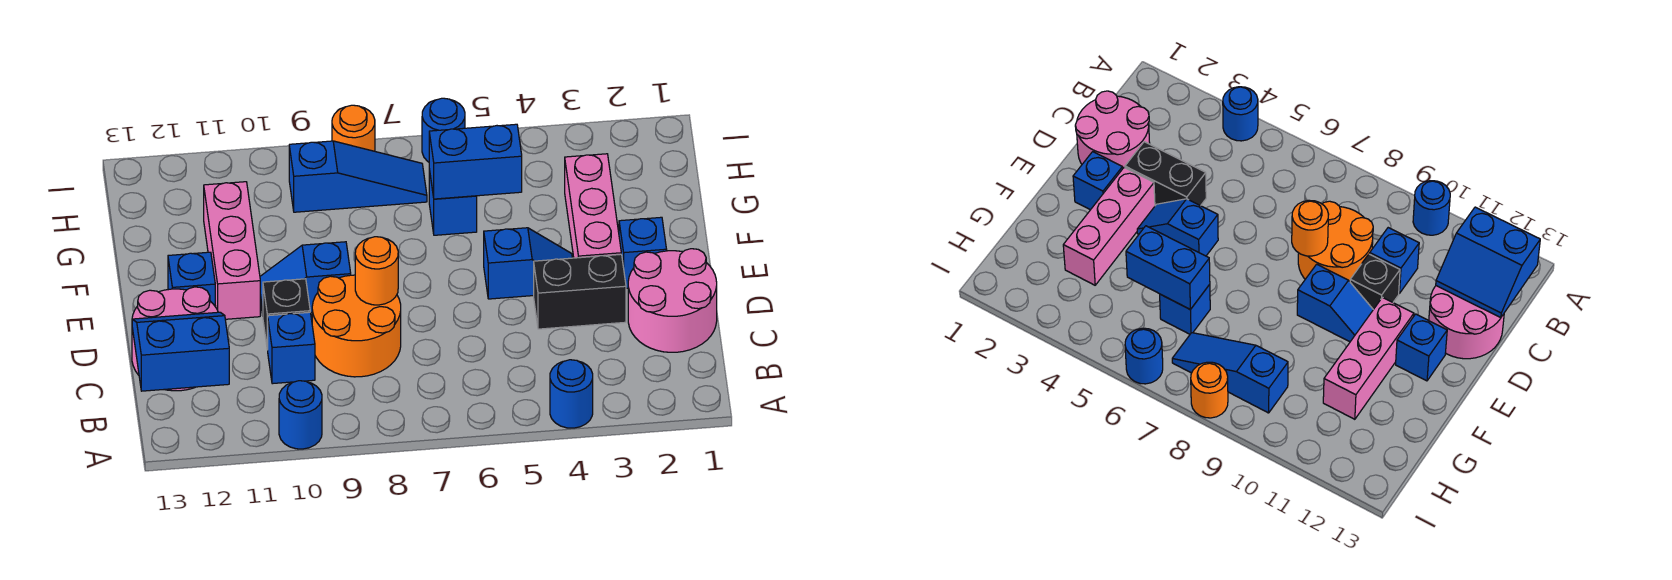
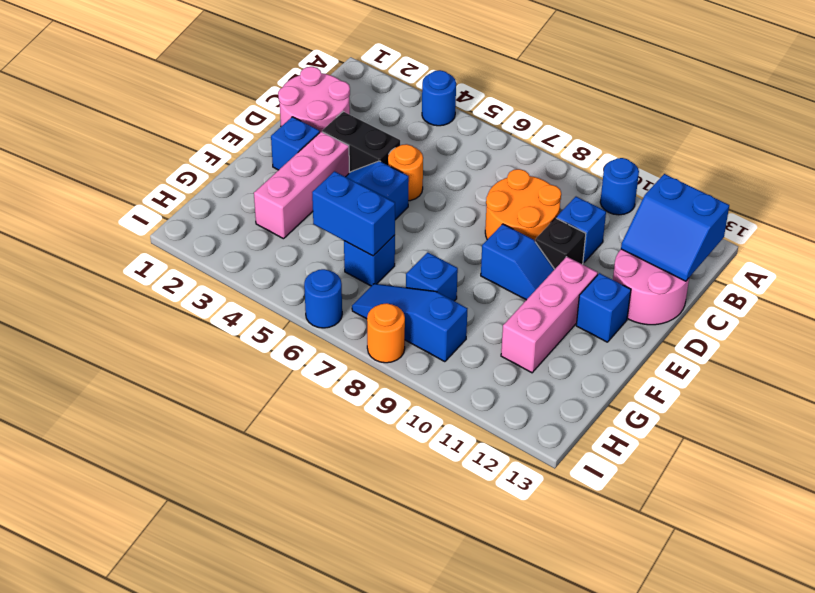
orange 1x1 round brick [355,237,398,305] -> orange 1x1 round brick moved to [388,144,423,201]
none -> blue 1x1 brick [406,252,458,301]

